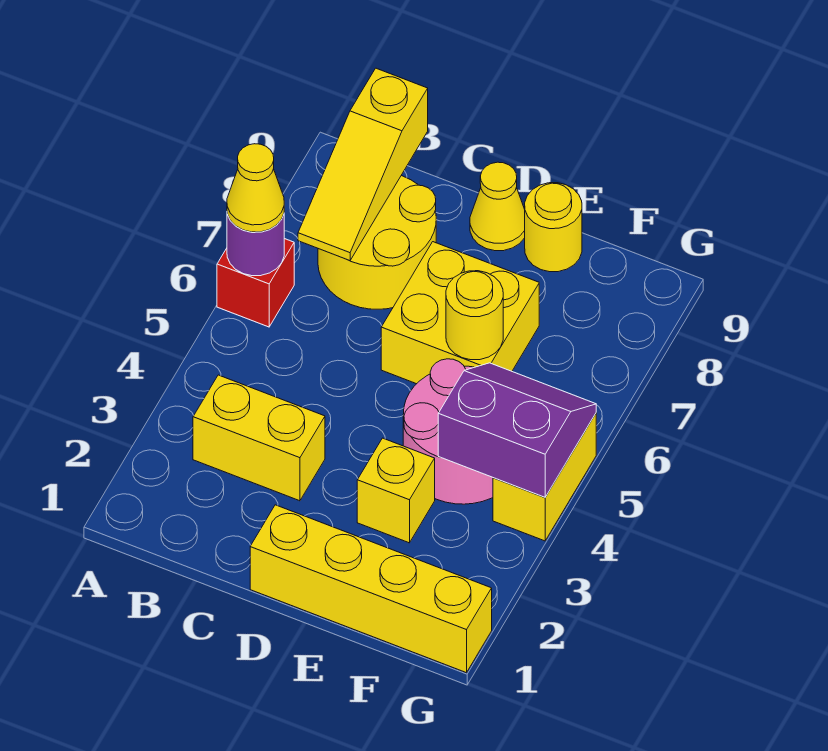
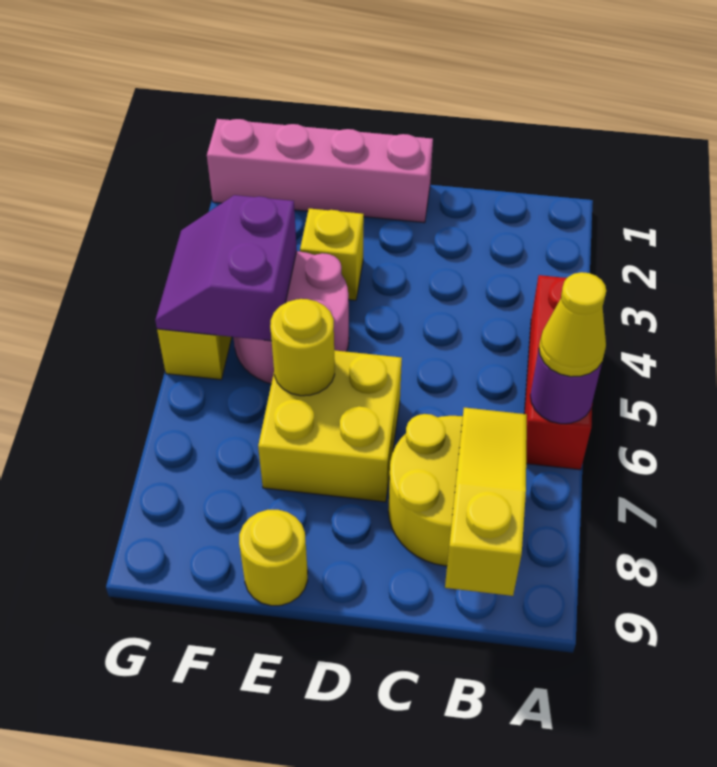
red 1x1 brick [217,239,294,327] -> red 1x3 brick [524,275,592,470]
yellow 1x2 brick [193,375,325,501] -> none
yellow 1x4 brick [250,505,492,673] -> pink 1x4 brick [207,119,433,223]
yellow 1x1 cone [470,162,525,251] -> none
purple 2x2 slope [438,363,596,497] -> purple 2x2 slope turned to [155,195,297,341]

